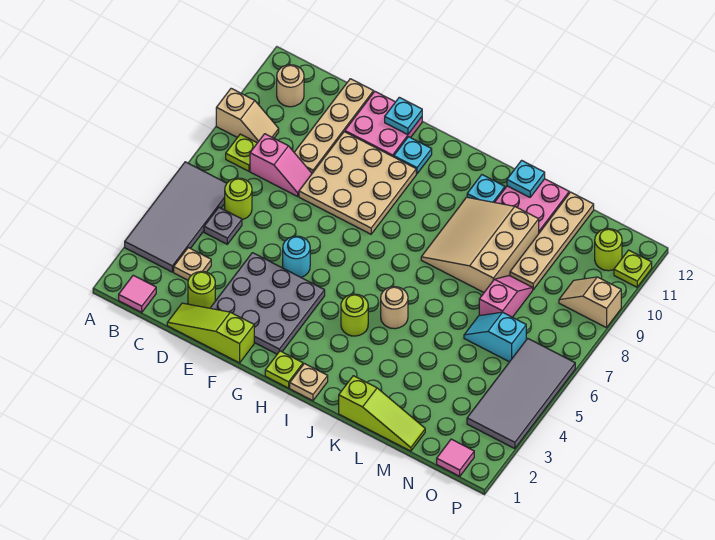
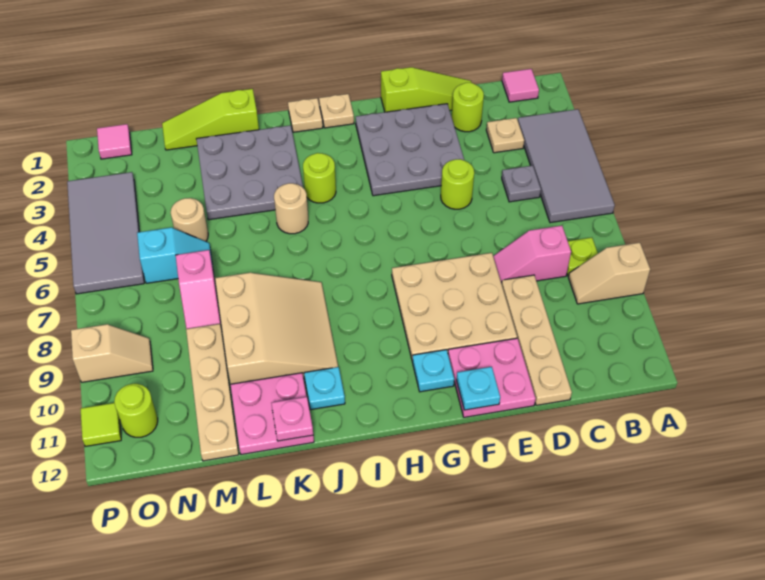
tan 1x1 round brick [277,65,304,107] -> tan 1x1 round brick moved to [171,198,208,241]
lime 1x1 round brick [225,178,252,220] -> lime 1x1 round brick moved to [441,159,474,209]
cyan 1x1 round brick [283,236,310,277] -> none
lime 1x1 plate [265,351,303,388] -> tan 1x1 plate [319,94,354,128]
none -> grey 3x3 plate [197,125,303,220]
cyan 1x1 plate [507,160,545,197] -> pink 1x1 plate [271,397,313,441]
lime 1x1 plate [614,250,652,287] -> lime 1x1 tile [81,403,121,446]

